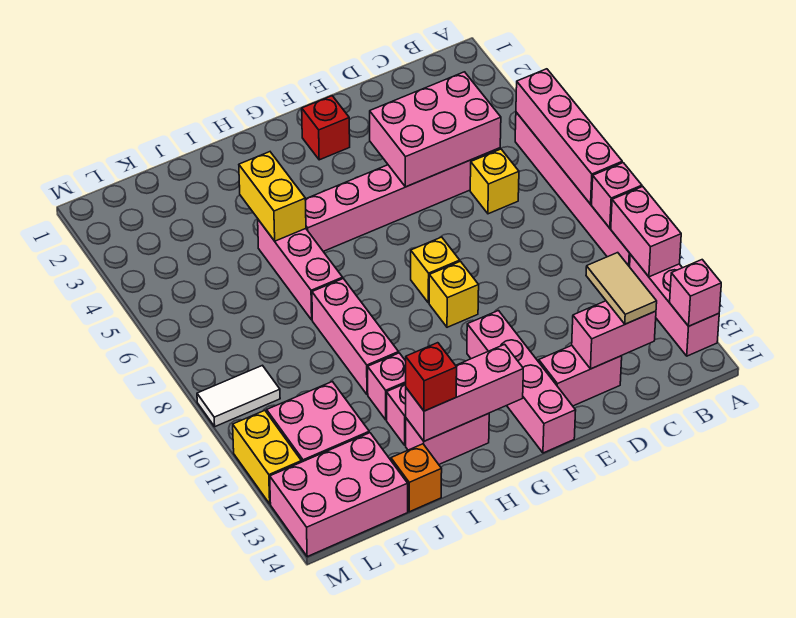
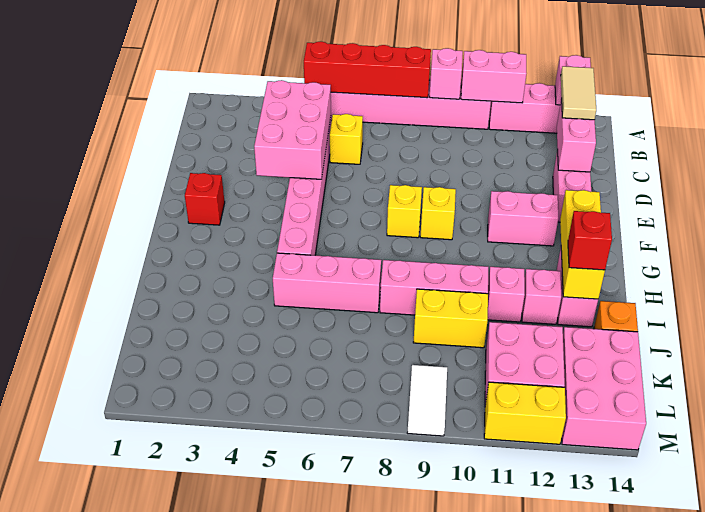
pink 1x4 brick [516,69,622,204] -> red 1x4 brick [304,42,431,98]
tan 1x2 tile [586,253,657,324] -> tan 1x2 tile turned to [561,66,596,120]
pink 1x4 brick [467,311,576,453] -> pink 1x2 brick [488,191,558,246]
pink 1x3 brick [406,344,523,441] -> yellow 1x3 brick [560,190,605,299]
yellow 1x2 brick [239,152,306,241] -> yellow 1x2 brick moved to [413,289,488,348]

